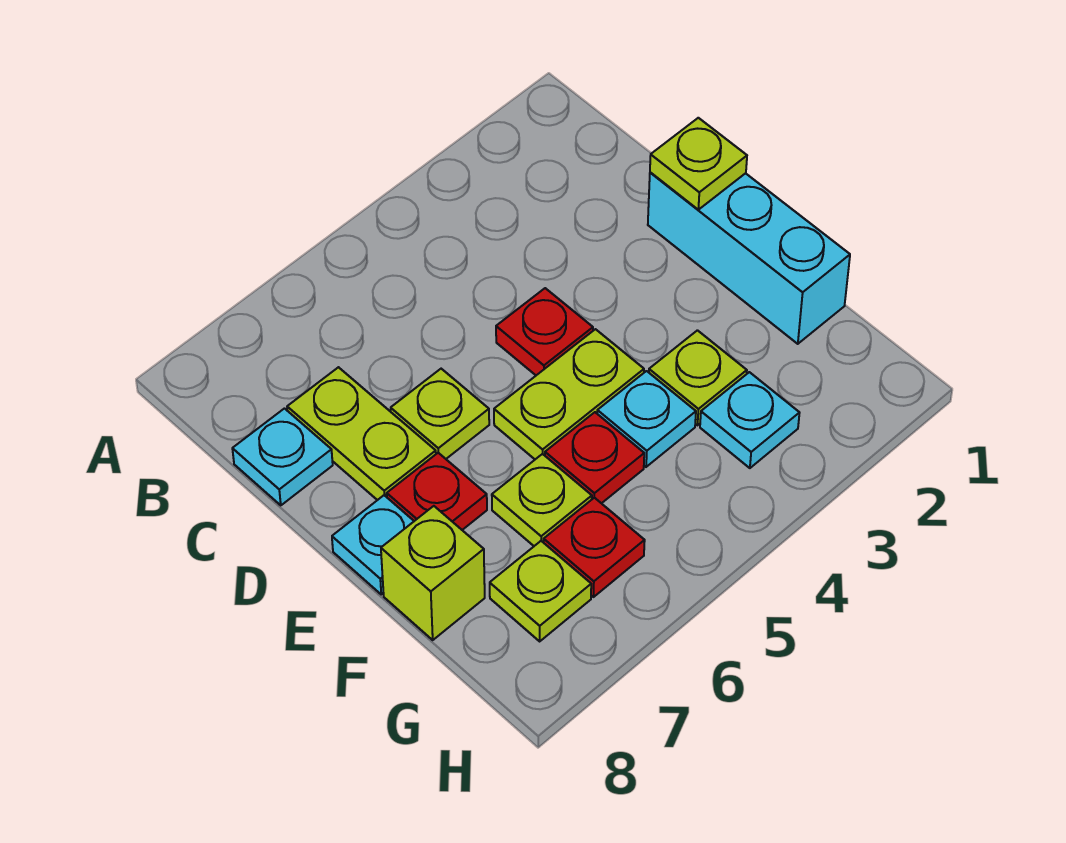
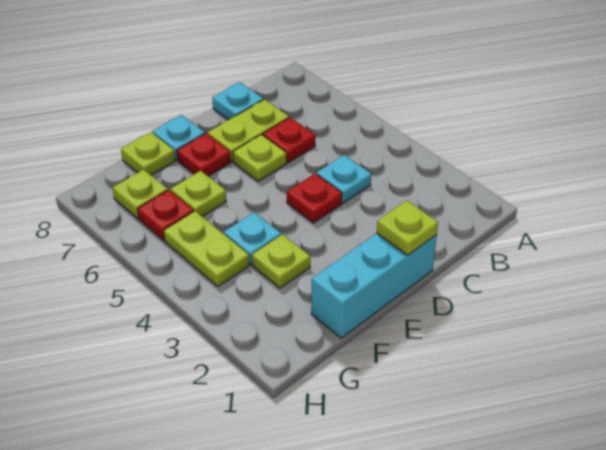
lime 1x2 plate [494,329,644,459] -> lime 1x2 plate moved to [164,211,249,286]
red 1x1 plate [545,412,644,503] -> red 1x1 plate moved to [263,117,315,163]
lime 1x1 brick [381,506,485,640] -> lime 1x1 plate [121,132,175,175]
cyan 1x1 plate [700,372,799,468] -> cyan 1x1 plate moved to [317,155,371,203]

